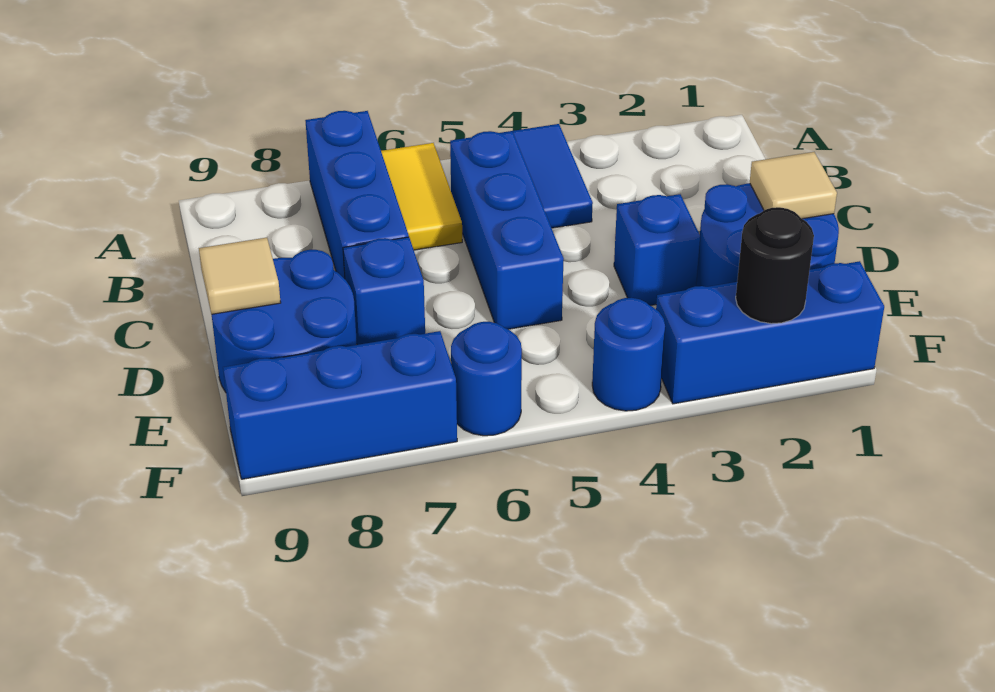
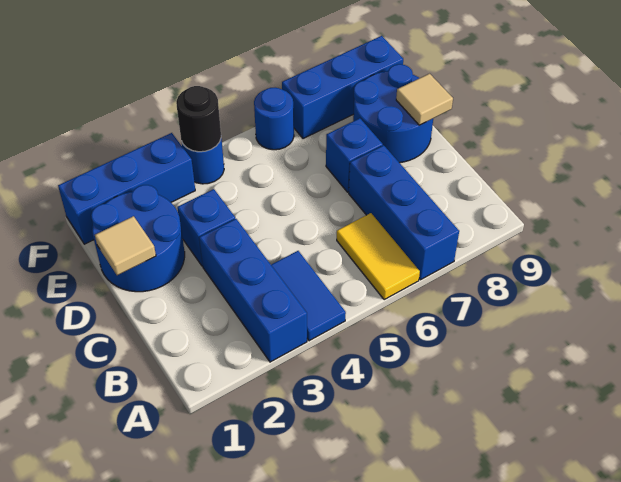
blue 1x3 brick [450,131,564,329] -> blue 1x3 brick moved to [199,219,307,362]
black 1x1 round brick [736,207,814,324] -> black 1x1 round brick moved to [176,86,221,152]

